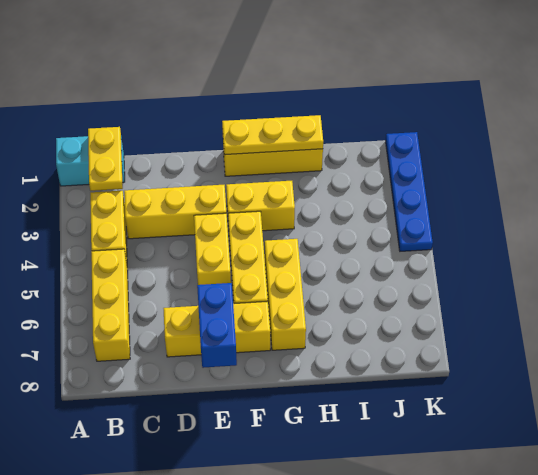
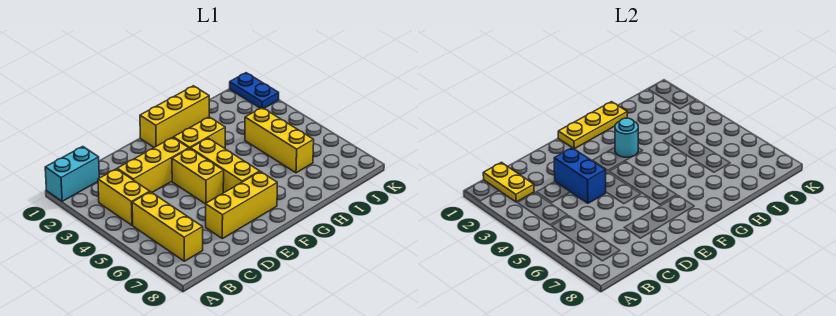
blue 1x2 brick [197,283,237,368] -> blue 1x2 brick moved to [554,148,606,203]
none -> cyan 1x1 round brick [615,118,638,157]
yellow 1x3 brick [265,239,306,350] -> yellow 1x3 brick moved to [245,108,314,173]
blue 1x4 plate [386,132,433,251] -> blue 1x2 plate [230,73,279,108]

